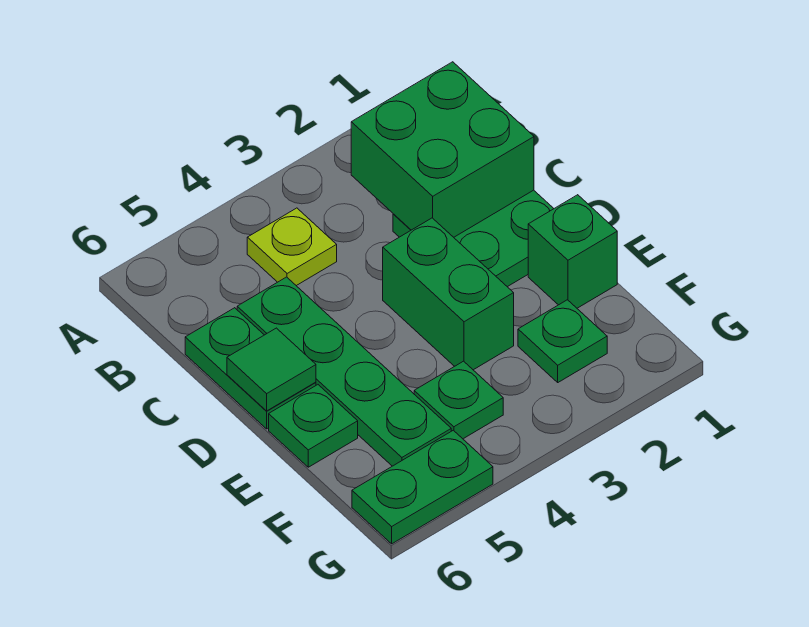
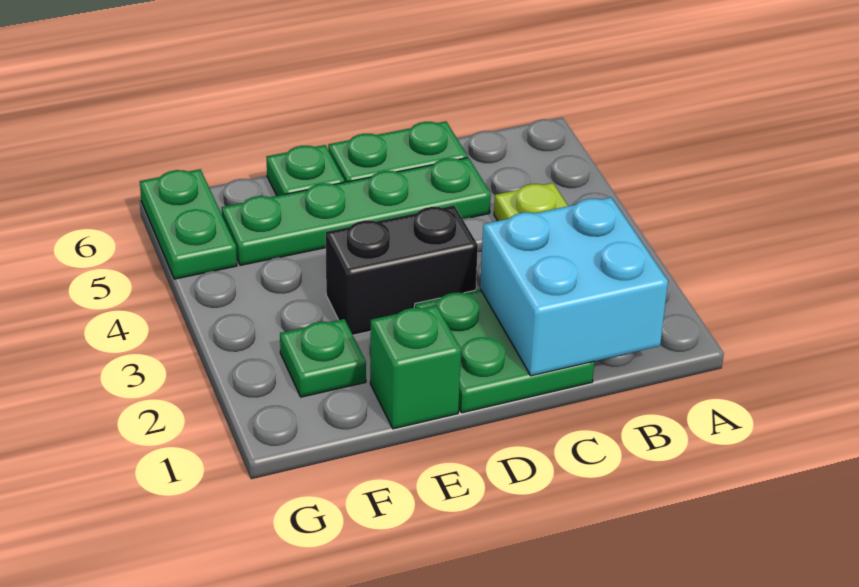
green 2x2 brick [351,62,534,237] -> cyan 2x2 brick [480,197,668,376]
green 1x2 brick [383,218,514,370] -> black 1x2 brick [326,205,478,335]
green 1x1 tile [227,328,316,411] -> none
green 1x1 plate [414,361,503,439] -> none

